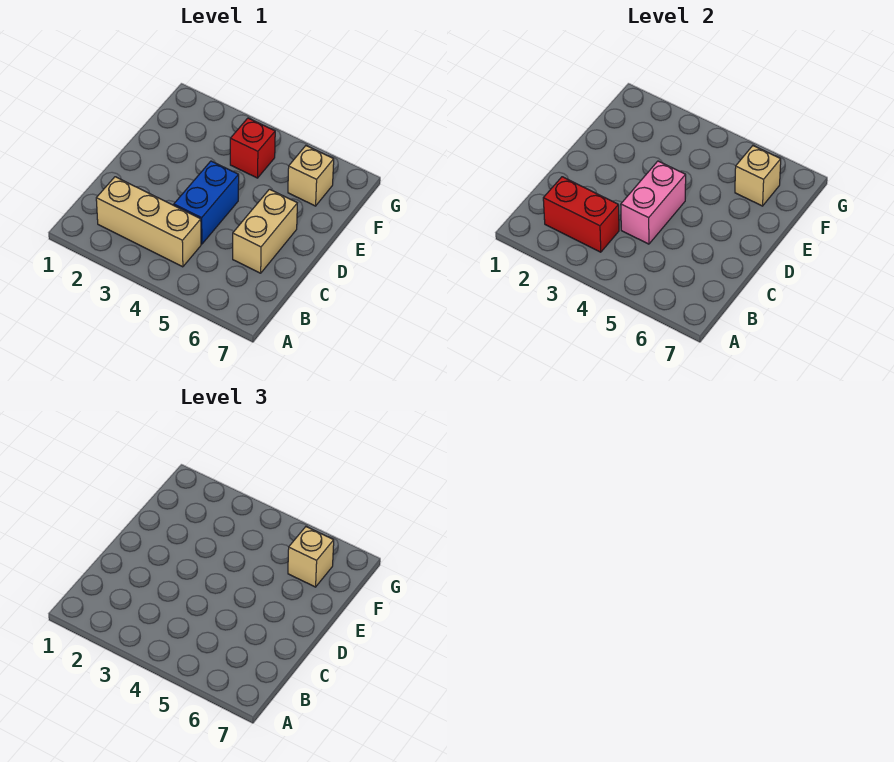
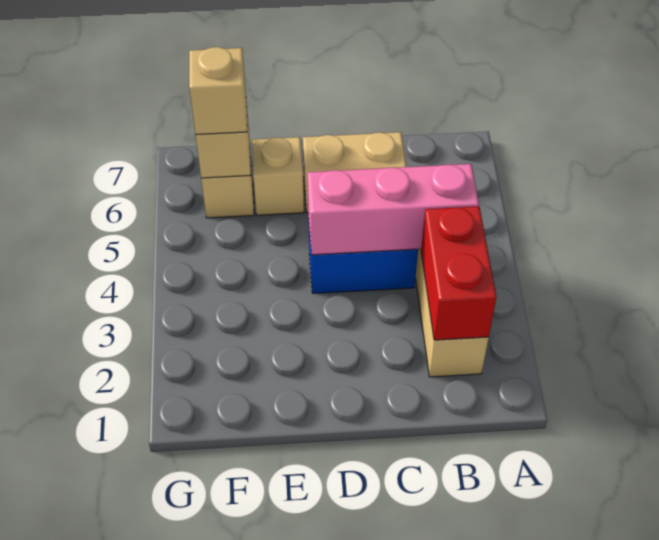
pink 1x2 brick [621,161,686,244] -> pink 1x3 brick [308,164,479,255]
none -> tan 1x1 brick [252,137,304,215]
red 1x1 brick [230,118,275,178] -> none

